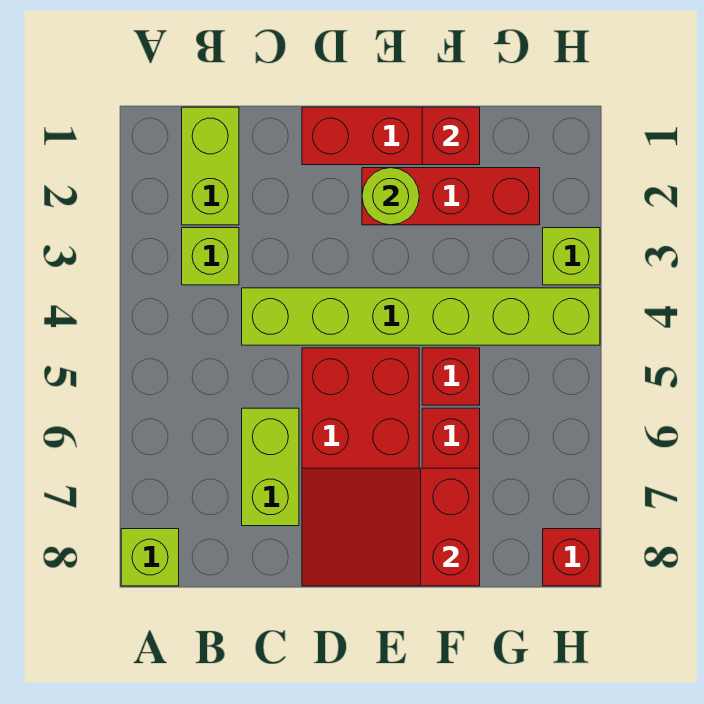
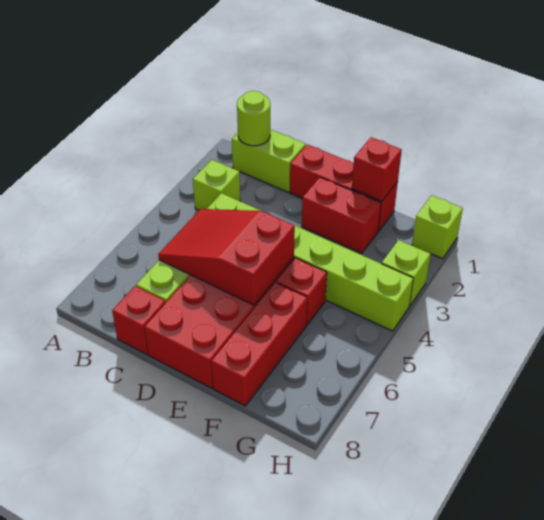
lime 1x1 brick [121,529,179,586] -> lime 1x1 brick moved to [412,195,463,259]
lime 1x2 brick [182,107,239,225] -> lime 1x2 brick turned to [232,129,306,192]
red 2x3 slope [302,468,480,586] -> red 2x3 slope moved to [158,209,295,305]
red 1x3 brick [362,168,540,225] -> red 1x2 brick [302,177,381,253]
lime 1x1 round brick [362,168,419,225] -> lime 1x1 round brick moved to [237,91,270,146]
red 1x1 brick [543,529,600,586] -> red 1x1 brick moved to [112,286,165,355]

